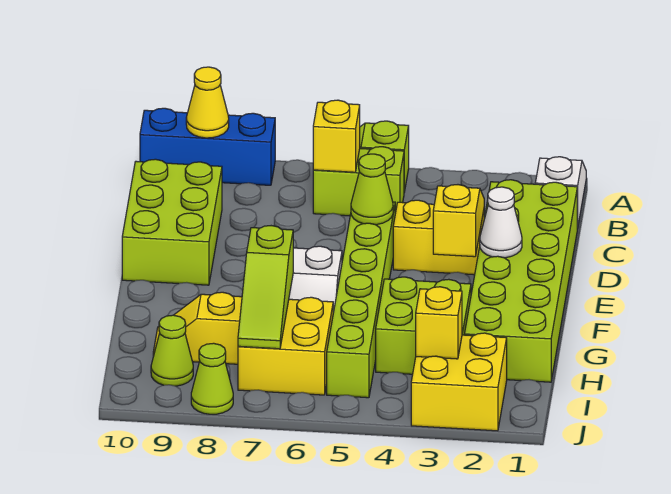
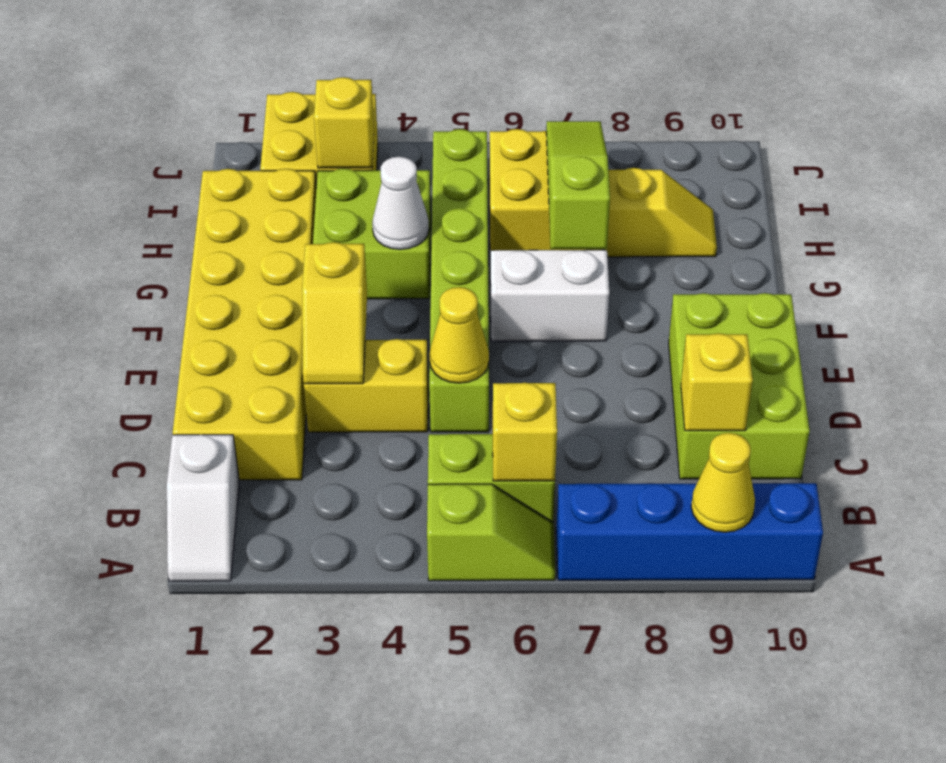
blue 1x3 brick [140,108,275,185] -> blue 1x4 brick [556,483,823,580]
lime 2x6 brick [464,180,577,382] -> yellow 2x6 brick [173,169,316,480]
none -> yellow 1x1 brick [681,333,753,431]
lime 1x1 cone [351,154,393,225] -> yellow 1x1 cone [429,287,489,383]
white 1x1 cone [480,187,522,258] -> white 1x1 cone moved to [372,157,429,250]
lime 1x1 cone [151,315,193,386] -> none
lime 1x1 cone [191,343,233,414] -> none

